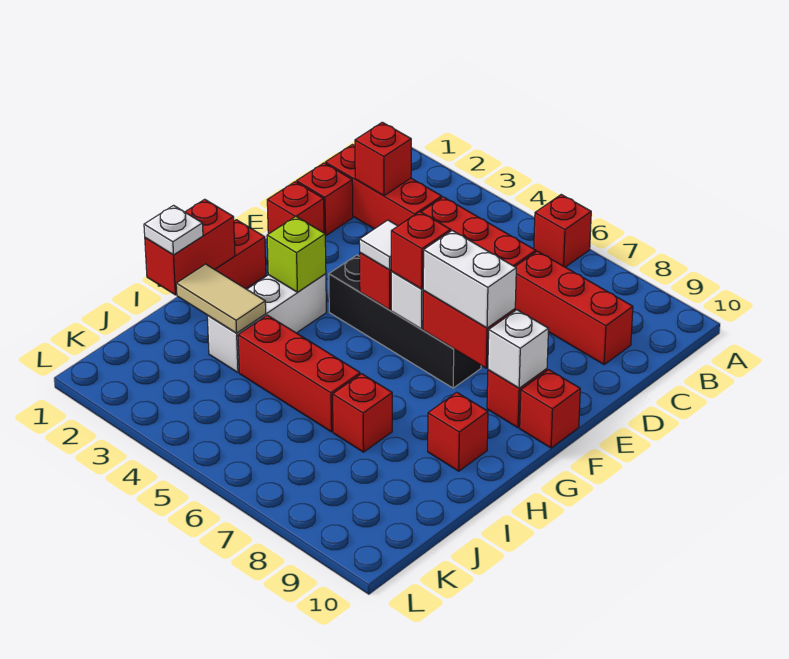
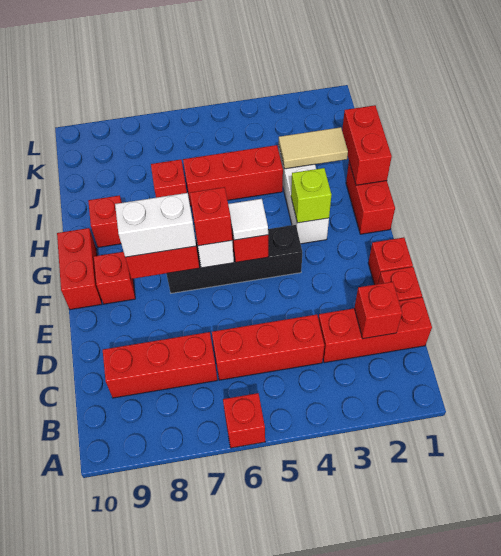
white 1x1 brick [488,310,548,388] -> none
red 1x1 brick [520,370,580,448] -> red 1x2 brick [57,228,102,310]
white 1x1 plate [144,205,203,255] -> none

